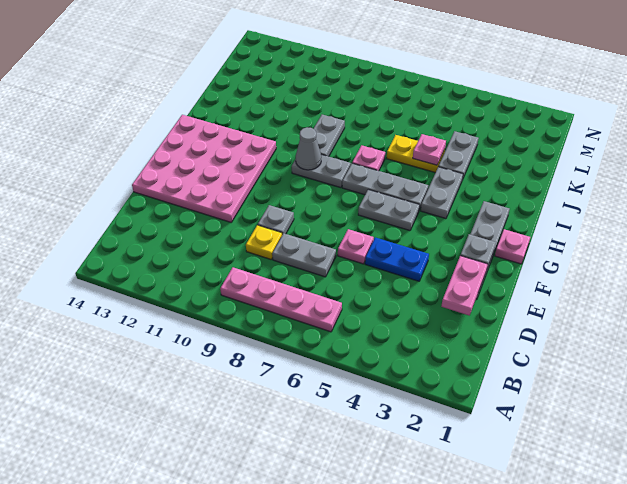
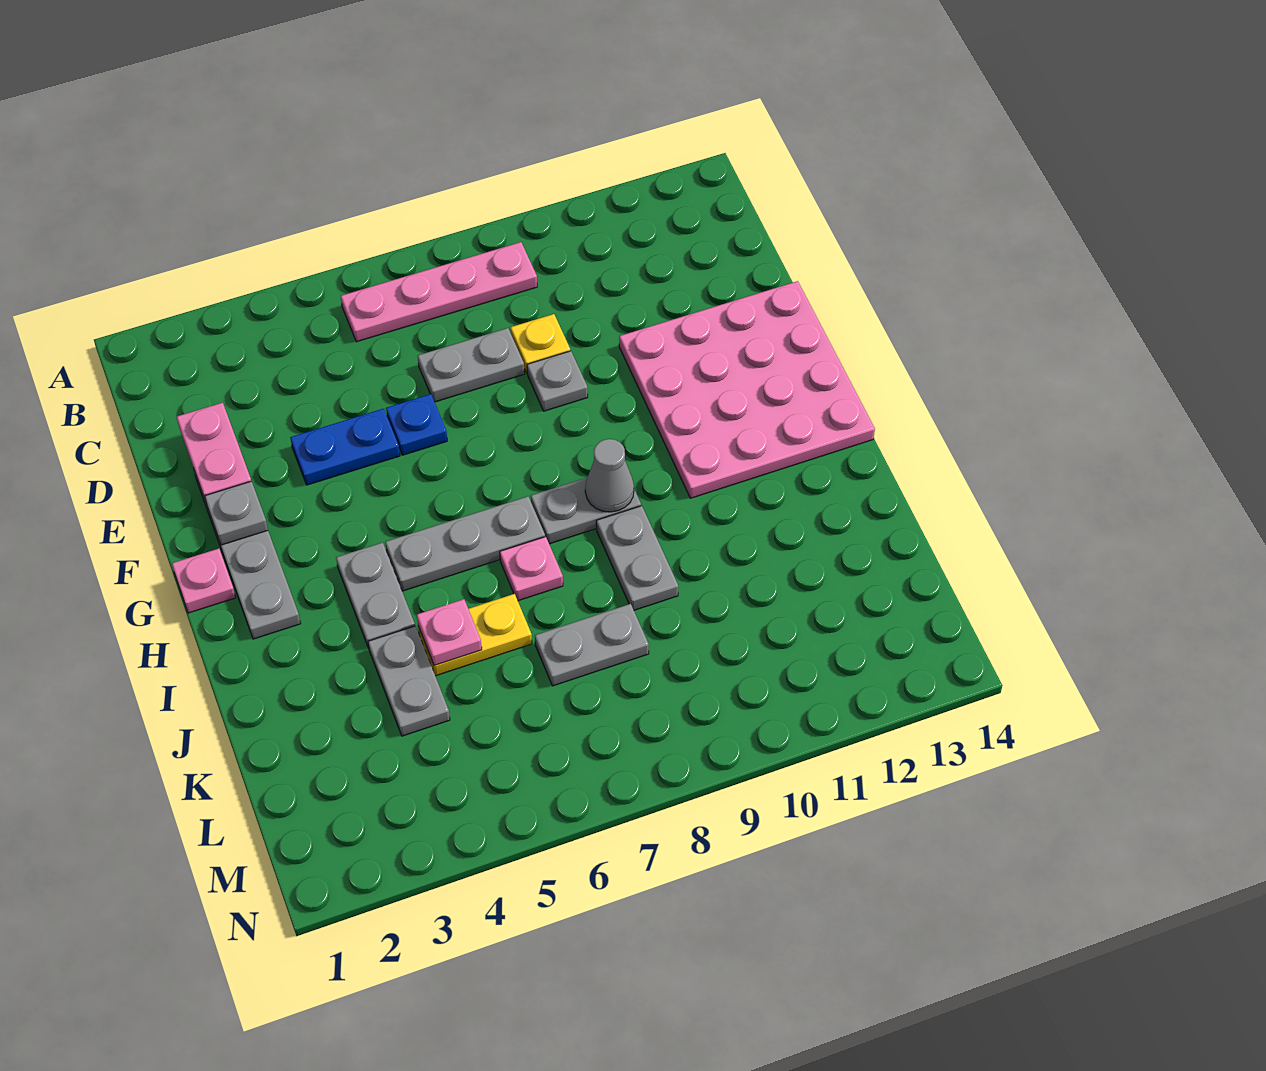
pink 1x1 plate [338,229,374,264] -> blue 1x1 plate [386,394,447,455]
grey 1x2 plate [358,190,420,231] -> grey 1x2 plate moved to [535,604,649,686]

